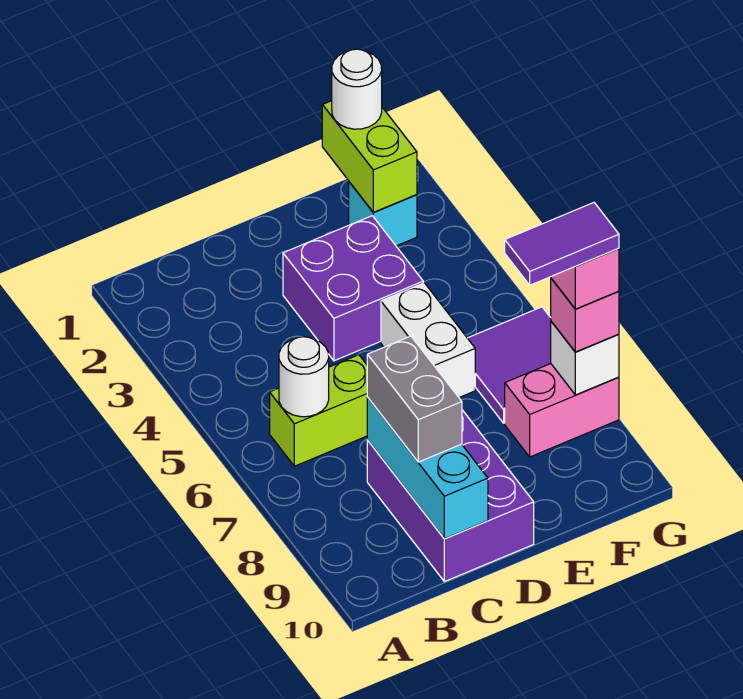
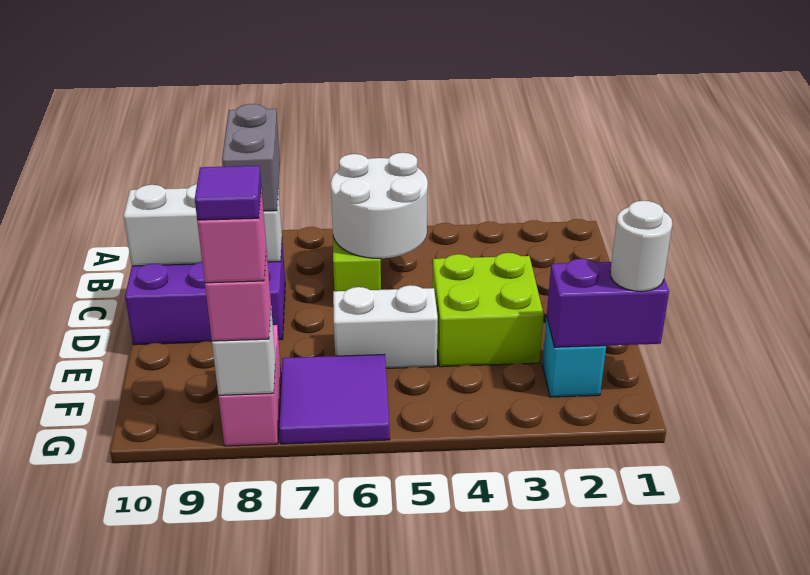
white 1x1 round brick [279,337,329,417] -> white 2x2 round brick [331,153,428,258]
cyan 1x3 brick [367,397,488,539] -> white 1x3 brick [124,184,282,266]
grey 1x2 brick [367,336,462,462] -> grey 1x2 brick turned to [222,104,280,211]
purple 2x2 brick [283,216,423,361] -> lime 2x2 brick [432,253,544,367]
lime 1x2 brick [322,101,417,213] -> purple 1x2 brick [547,259,669,347]
purple 1x2 tile [505,203,619,285] -> purple 1x1 tile [195,166,261,220]

